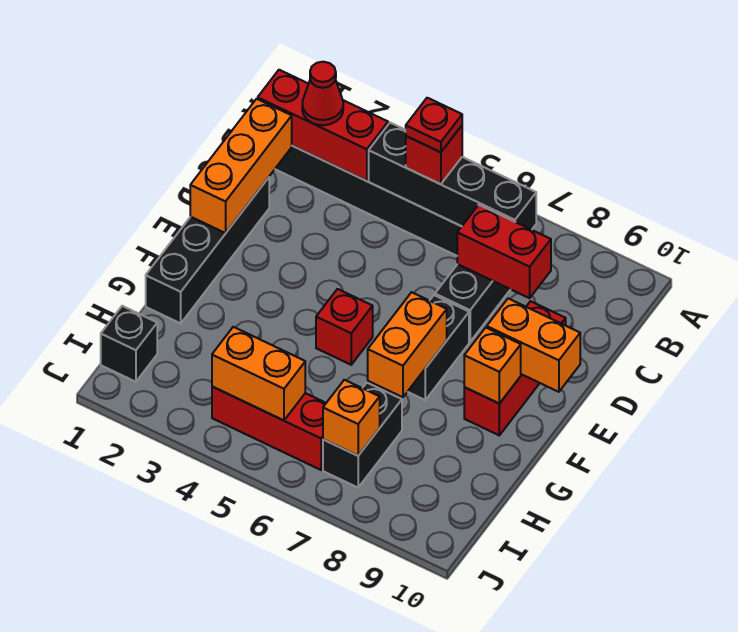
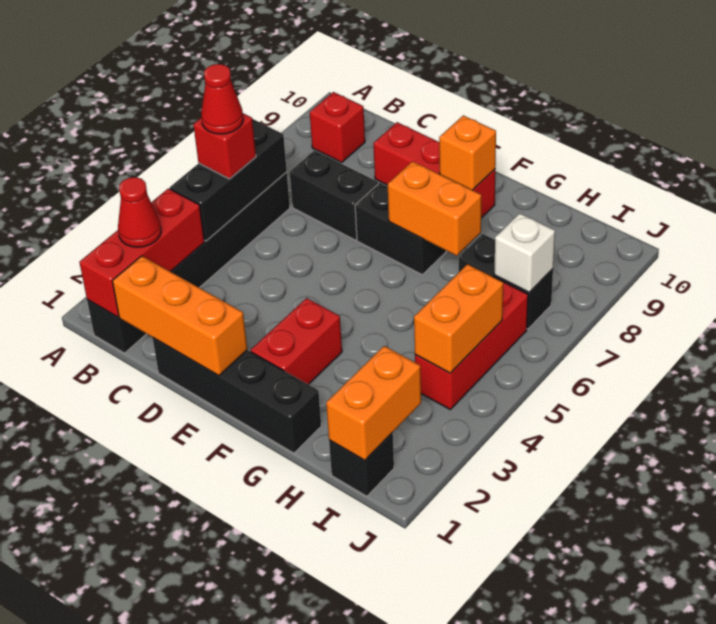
black 1x4 brick [369,123,536,230] -> black 1x3 brick [170,119,287,241]
red 1x1 plate [406,98,462,152] -> red 1x1 cone [201,64,243,134]
red 1x2 brick [457,205,551,298] -> red 1x2 brick moved to [251,298,342,384]
orange 1x2 brick [487,298,580,392] -> orange 1x2 brick moved to [326,346,421,460]
red 1x1 brick [316,289,373,365] -> red 1x1 brick moved to [310,92,365,162]
orange 1x1 brick [323,380,380,456] -> white 1x1 brick [494,213,555,292]

